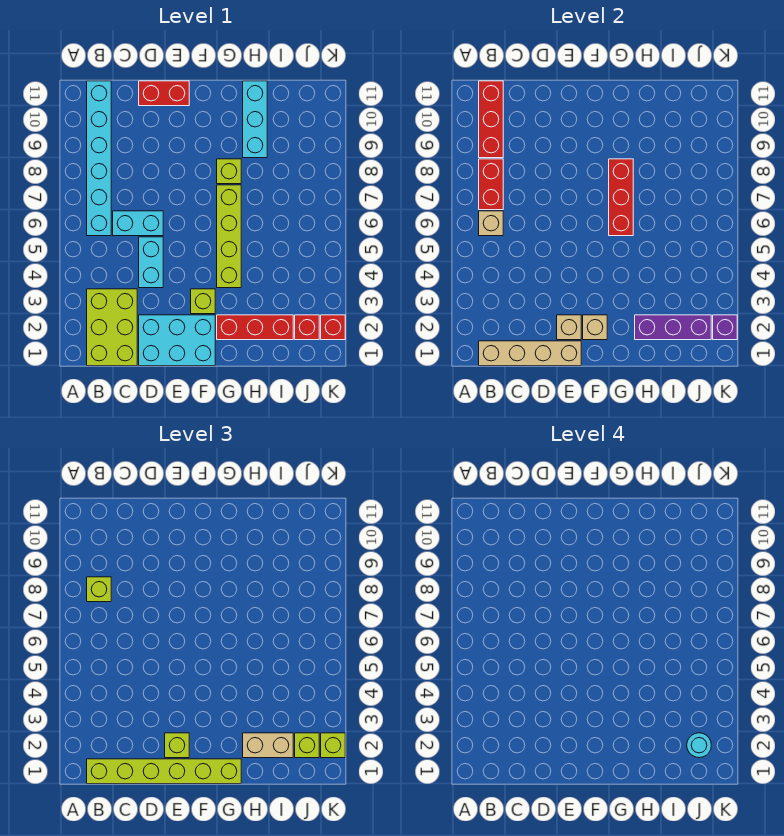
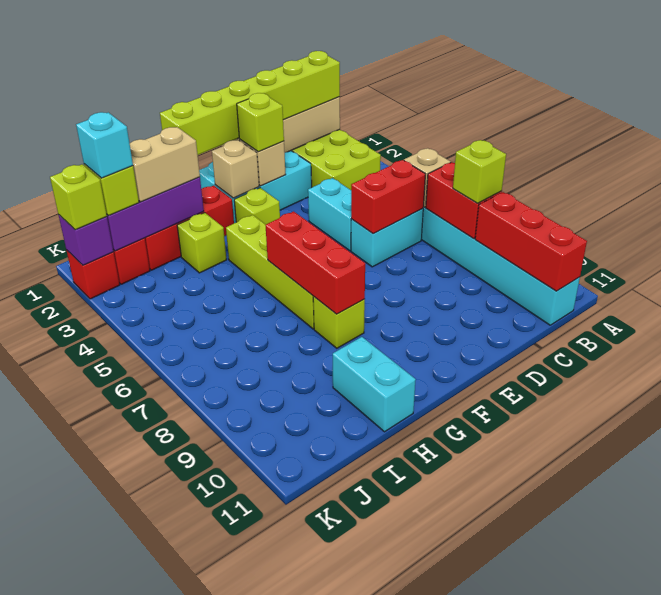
red 1x2 brick [139,81,189,106] -> red 1x2 brick moved to [351,160,425,234]
none -> lime 1x1 brick [177,213,227,273]
cyan 1x3 brick [243,81,267,158] -> cyan 1x2 brick [333,337,416,432]
cyan 1x1 round brick [687,733,711,758] -> cyan 1x1 brick [76,112,133,178]

